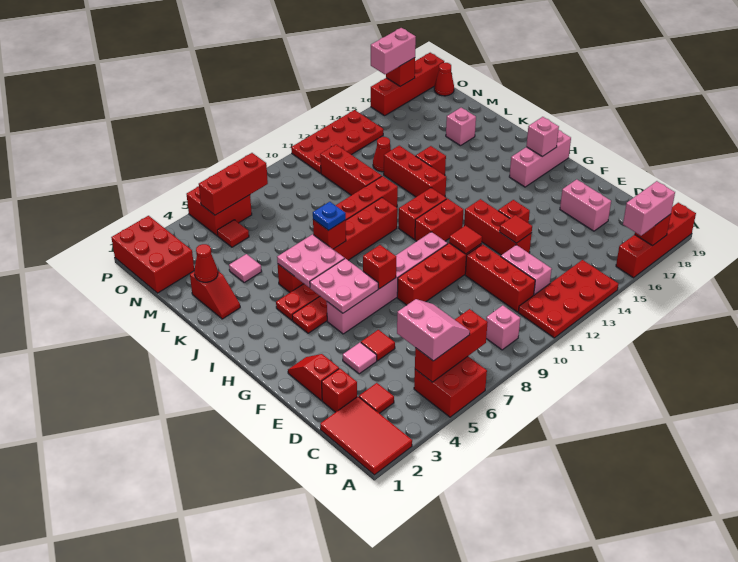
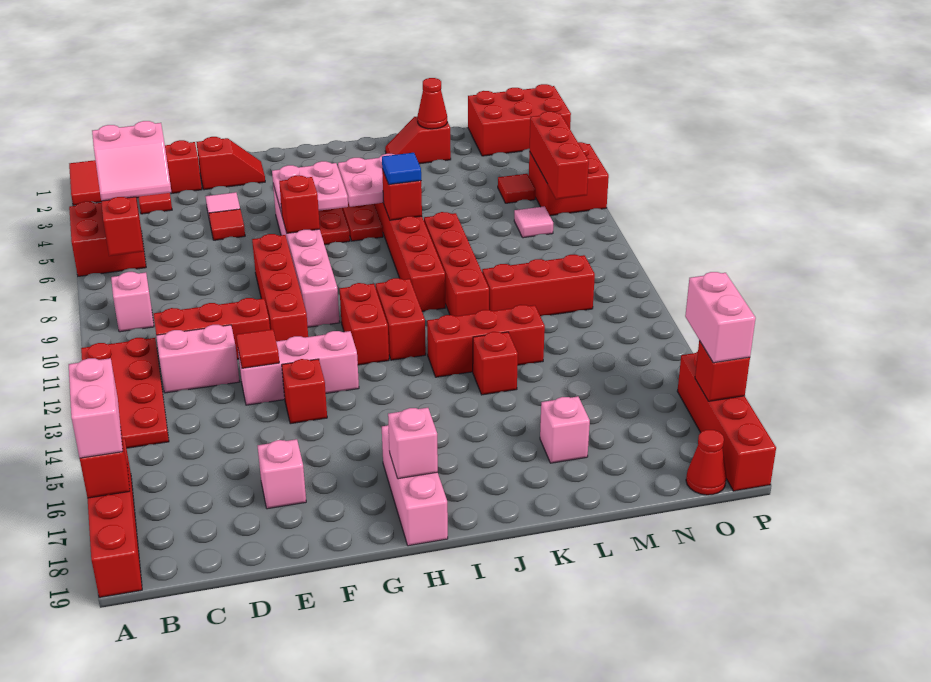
pink 1x2 brick [560,179,611,231] -> pink 1x1 brick [258,439,306,509]
red 1x3 brick [464,199,532,255] -> pink 1x3 brick [238,331,359,405]
red 1x1 tile [449,225,482,254] -> none
blue 1x1 plate [313,202,346,231] -> blue 1x1 tile [382,153,421,184]
pink 1x1 tile [229,254,262,283] -> pink 1x1 tile moved to [514,206,553,238]
red 1x1 cone [373,137,391,172] -> none
red 2x4 plate [291,110,383,173] -> none

